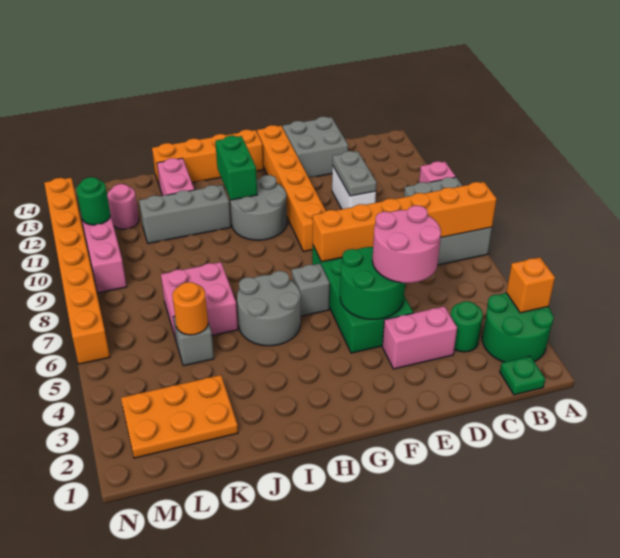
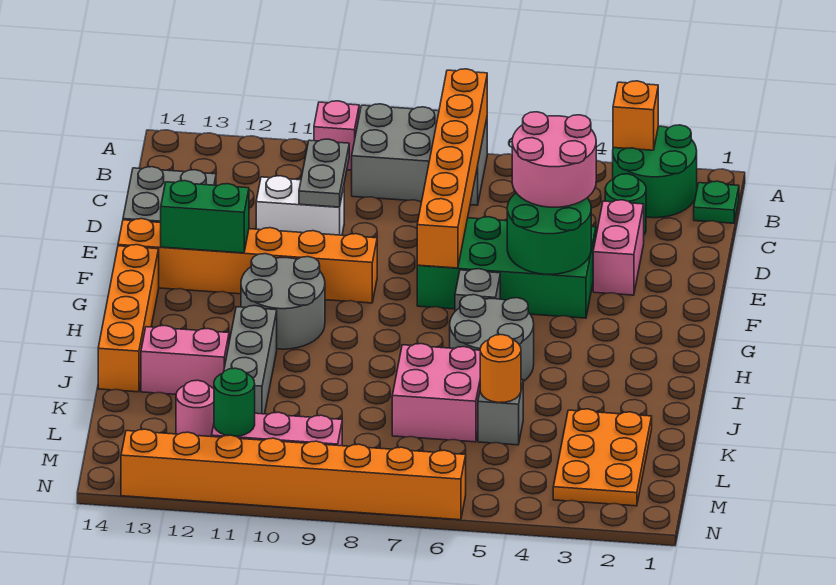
grey 1x2 plate [332,151,377,196] -> grey 1x2 plate turned to [299,139,349,207]
green 1x2 brick [215,136,257,200] -> green 1x2 brick moved to [161,181,249,253]

